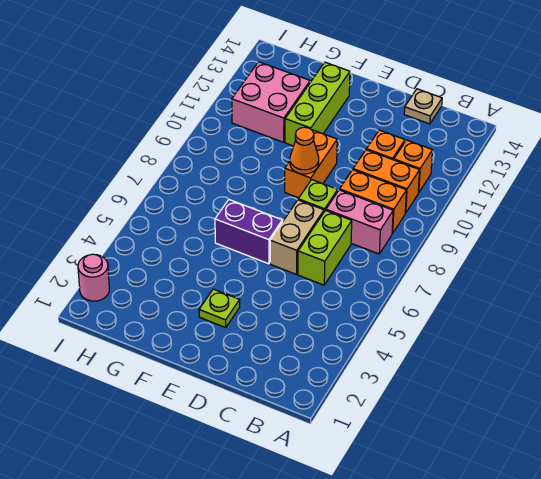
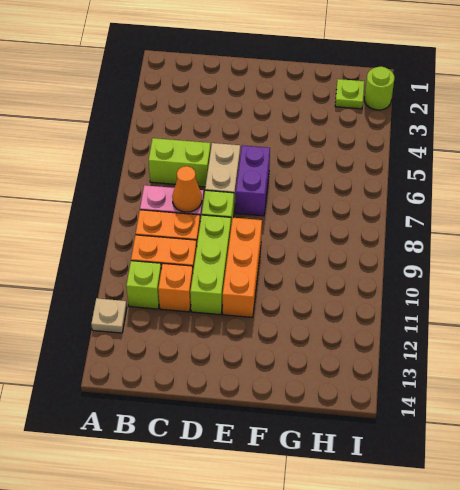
orange 1x1 brick [394,140,432,193] -> lime 1x1 brick [126,261,161,309]
lime 1x2 brick [298,210,352,285] -> lime 1x2 brick turned to [149,138,211,187]
tan 1x1 plate [404,89,442,124] -> tan 1x1 plate moved to [91,298,127,333]
lime 1x1 plate [199,289,240,327] -> lime 1x1 plate moved to [335,79,364,109]
purple 1x2 brick [215,200,282,264] -> purple 1x2 brick turned to [236,145,270,216]
orange 1x2 brick [285,130,337,198] -> orange 1x3 brick [223,218,262,317]
orange 1x1 cone [290,127,319,174] -> orange 1x1 cone moved to [172,166,202,212]
lime 1x3 brick [285,62,350,146] -> lime 1x3 brick moved to [190,215,231,315]
pink 2x2 brick [232,62,310,142] -> none
pink 1x1 round brick [78,254,109,301] -> lime 1x1 round brick [364,67,394,110]

